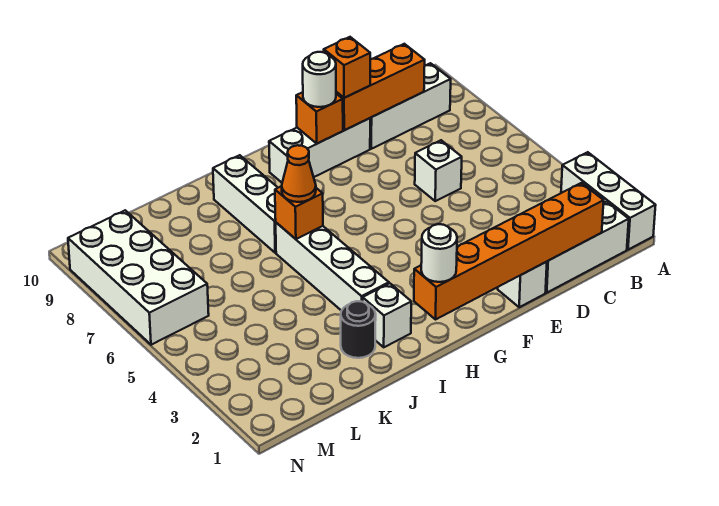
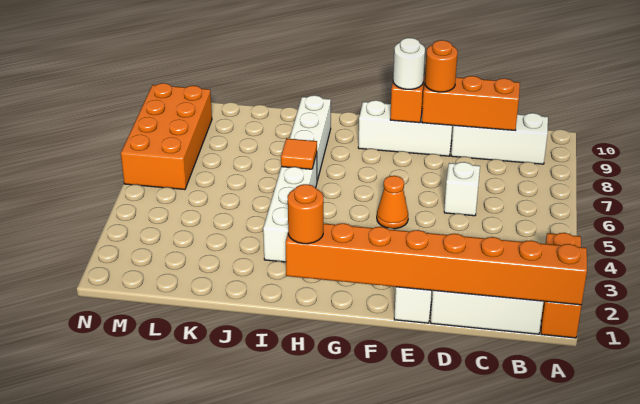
white 1x3 brick [561,152,656,250] -> orange 1x3 brick [541,233,582,338]
orange 1x6 brick [414,183,604,319] -> orange 1x8 brick [285,223,587,305]
orange 1x1 brick [324,37,370,98] -> orange 1x1 round brick [425,40,458,92]
white 1x1 round brick [421,224,457,282] -> orange 1x1 round brick [288,184,323,244]
white 1x1 brick [363,283,411,347] -> none
orange 1x1 brick [275,186,323,239] -> orange 1x1 tile [281,139,317,169]
orange 1x1 cone [282,145,316,202] -> orange 1x1 cone moved to [377,176,408,229]
black 1x1 round brick [341,301,376,358] -> none
white 2x4 brick [68,210,209,345] -> orange 2x4 brick [121,83,212,190]

